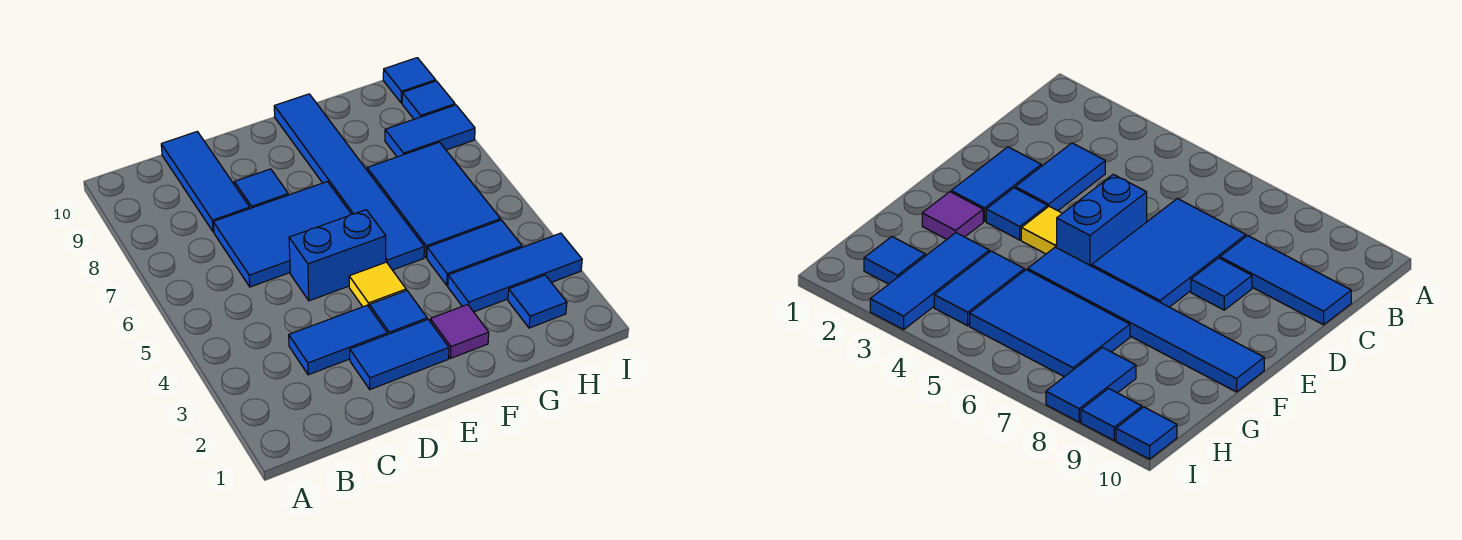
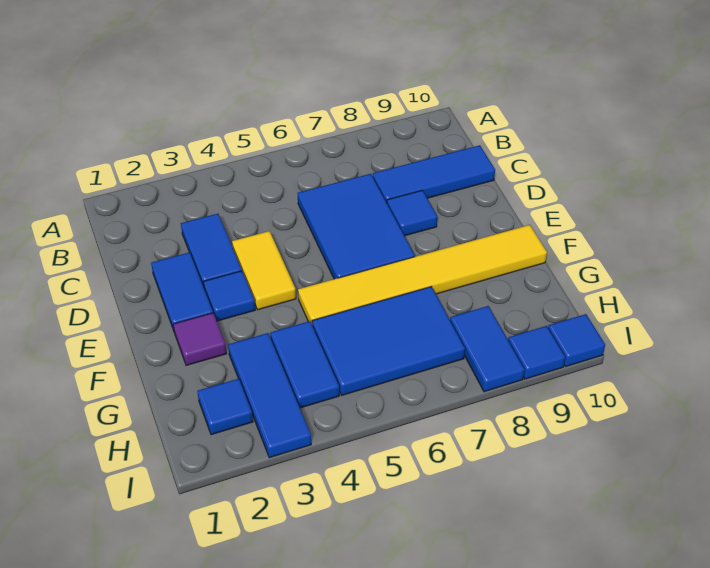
blue 1x2 brick [289,210,386,301] -> none
yellow 1x1 tile [349,262,406,307] -> yellow 1x2 tile [232,231,296,310]
blue 1x6 tile [274,94,424,270] -> yellow 1x6 tile [298,225,547,324]

